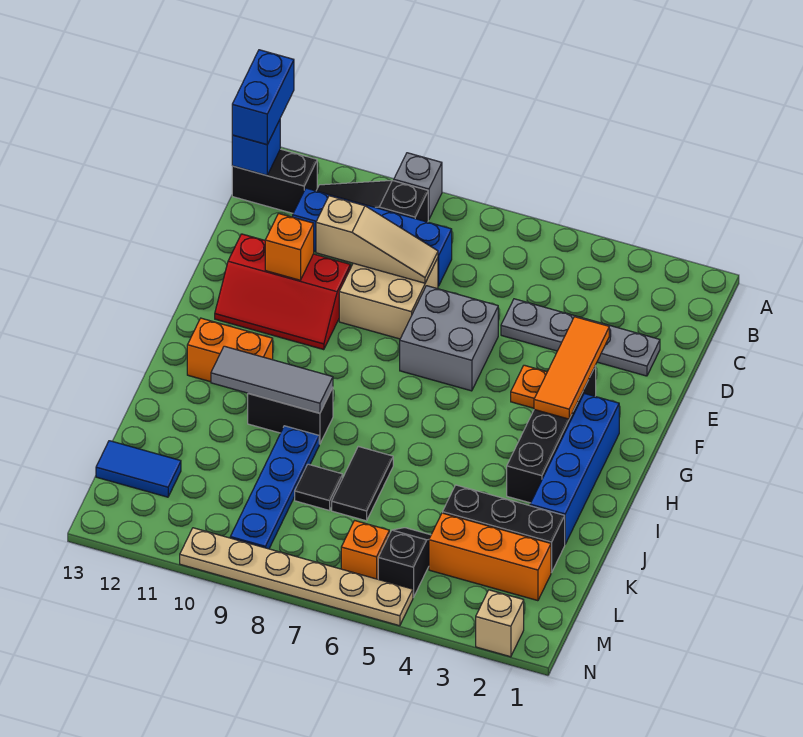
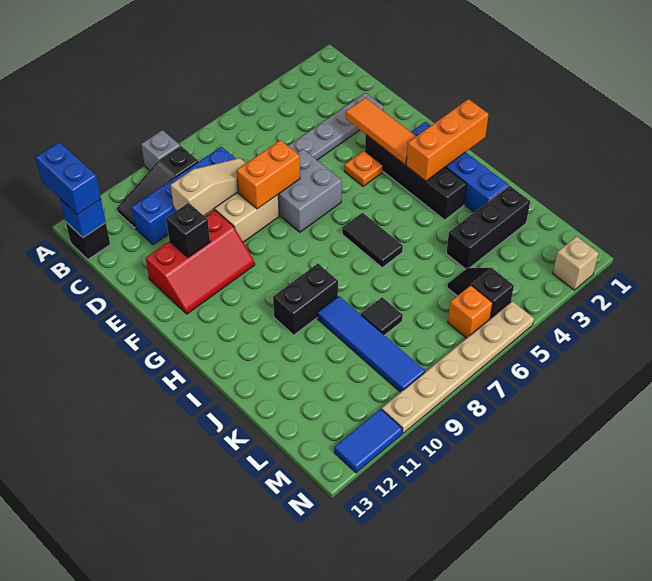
black 1x2 brick [232,149,317,213] -> black 1x1 brick [66,222,110,259]
orange 1x1 brick [265,214,314,280] -> black 1x1 brick [166,203,210,257]
orange 1x2 brick [187,318,273,382] -> orange 1x2 brick moved to [237,140,300,209]
grey 1x3 tile [211,346,333,413] -> none
black 1x2 tile [332,446,393,521] -> black 1x2 tile moved to [342,213,403,268]
blue 1x4 plate [230,426,319,549] -> blue 1x4 tile [317,296,425,392]
orange 1x3 brick [429,513,551,601] -> orange 1x3 brick moved to [406,99,489,181]
blue 1x2 tile [96,441,181,497] -> blue 1x2 tile moved to [334,409,402,473]

